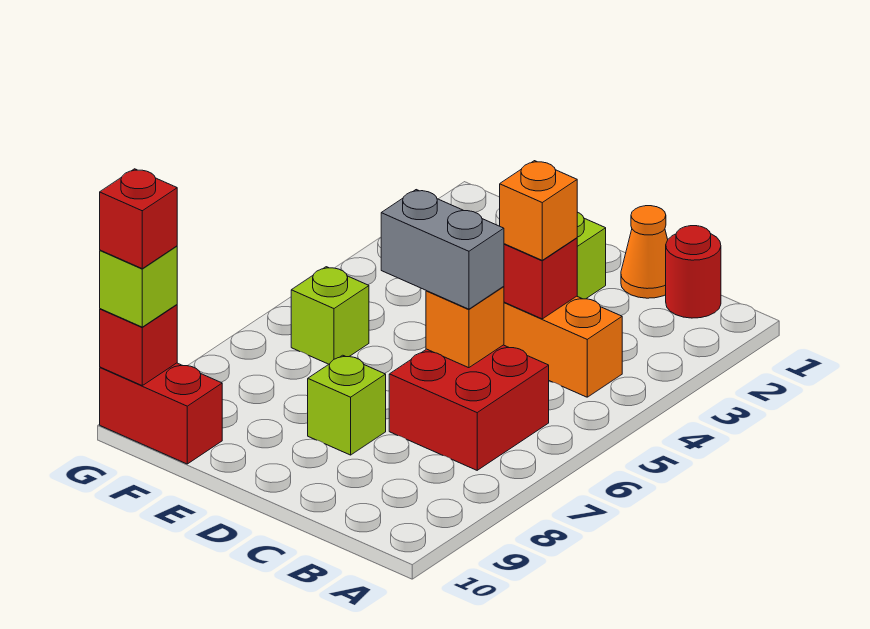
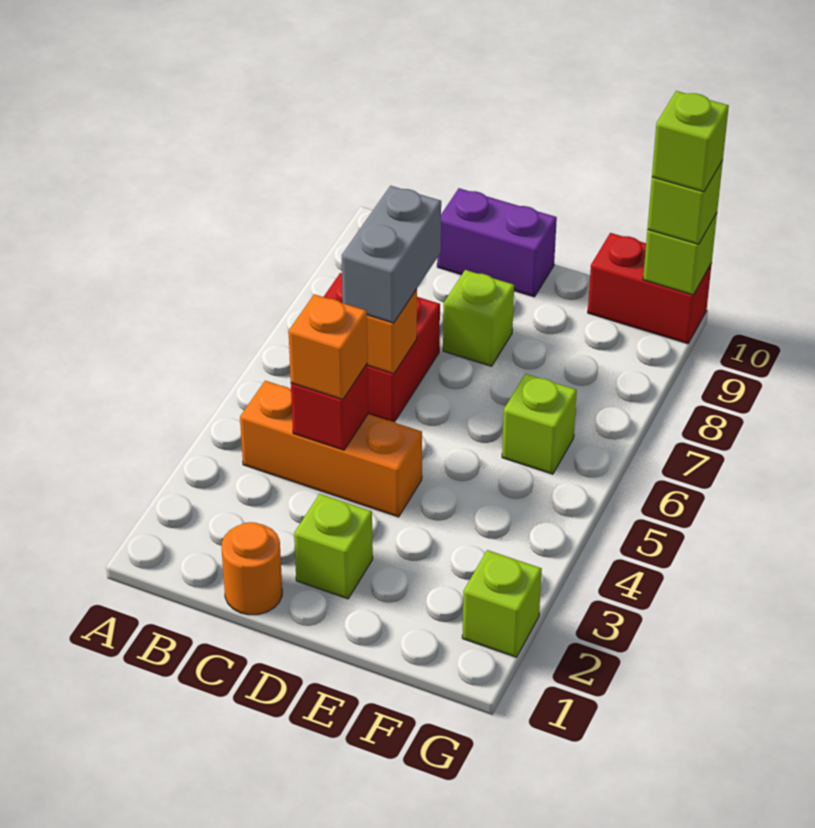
red 1x1 round brick [666,226,721,318] -> none
orange 1x1 cone [621,206,668,298] -> orange 1x1 round brick [222,522,282,615]
grey 1x2 brick [381,190,504,309] -> grey 1x2 brick turned to [342,186,441,323]
none -> purple 1x2 brick [437,188,557,297]
none -> lime 1x1 brick [462,550,542,657]
red 1x1 brick [100,305,177,385] -> lime 1x1 brick [643,213,717,295]
red 1x1 brick [100,169,177,269] -> lime 1x1 brick [652,91,729,192]

